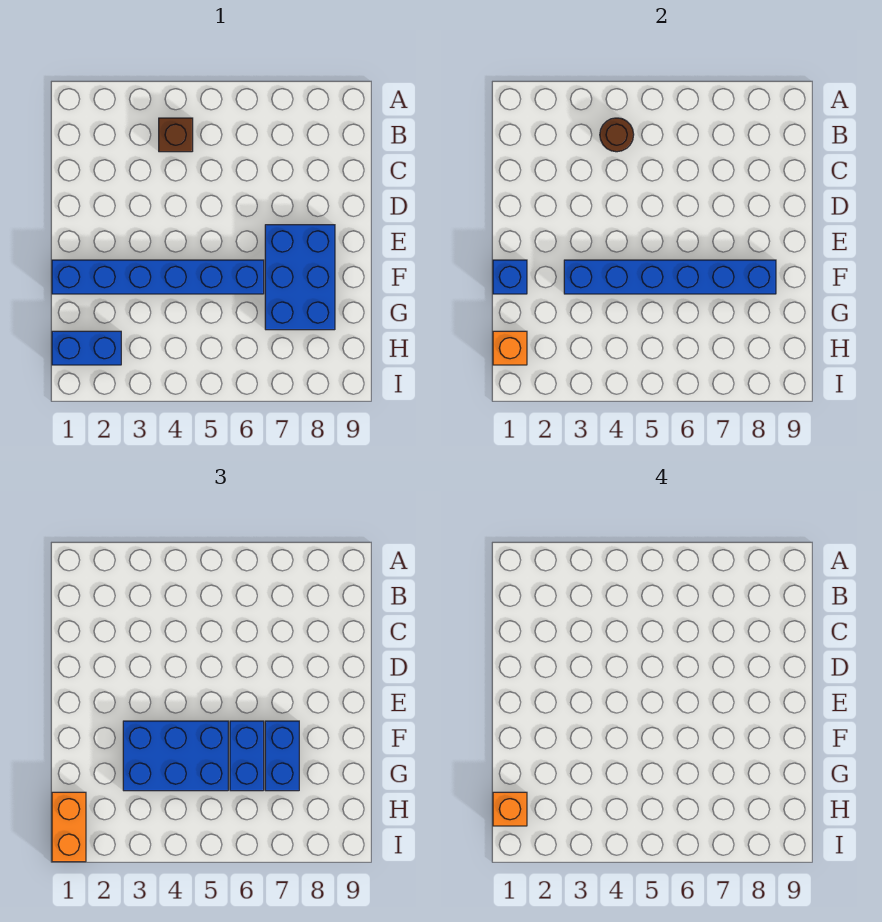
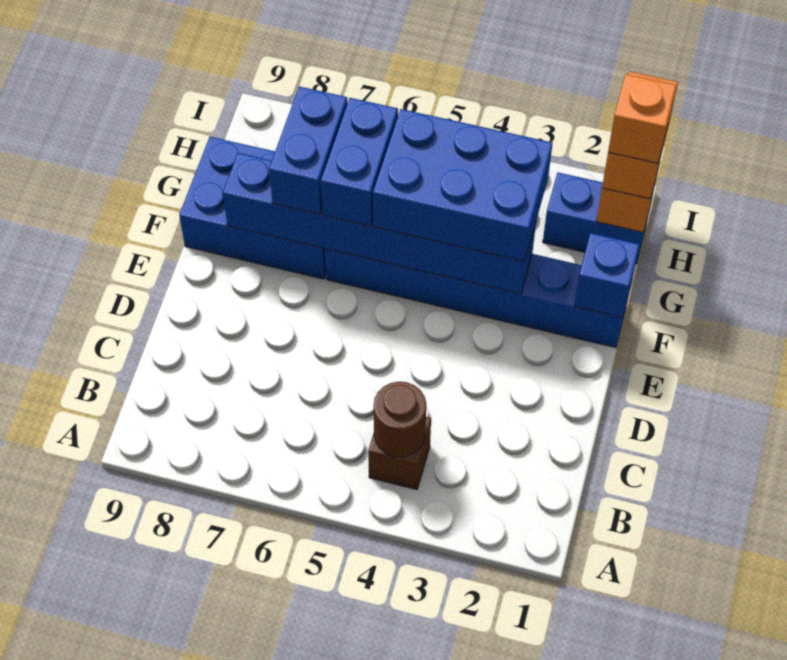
blue 2x3 brick [265,225,335,330] -> blue 2x3 brick turned to [179,137,326,279]

